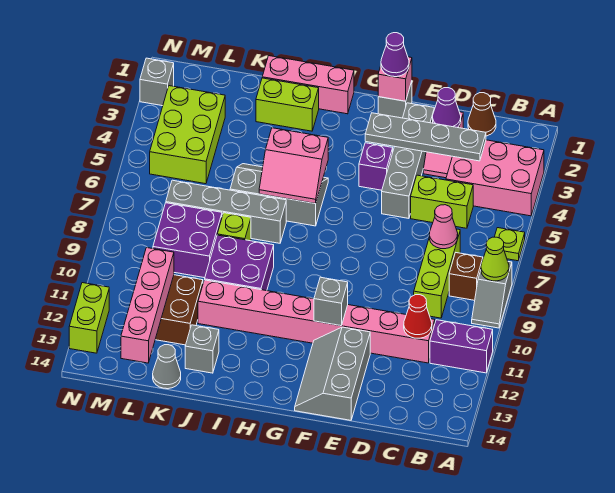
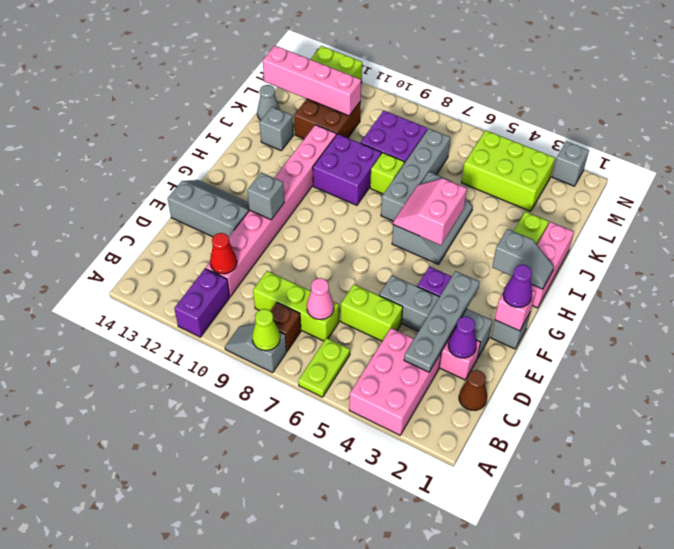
lime 1x1 plate [495,228,525,261] -> lime 1x2 plate [298,338,350,397]
lime 1x2 brick [411,175,473,228] -> lime 1x2 brick turned to [341,284,403,341]
none -> grey 1x2 slope [492,229,554,289]

